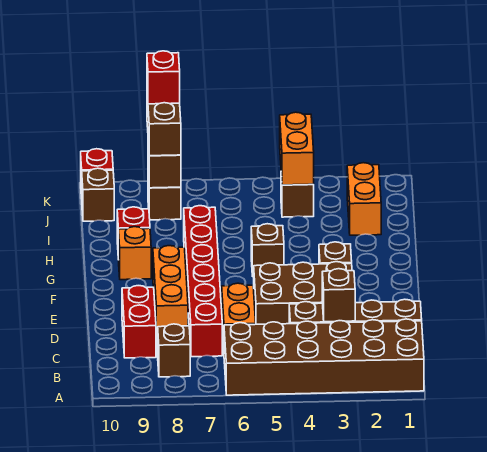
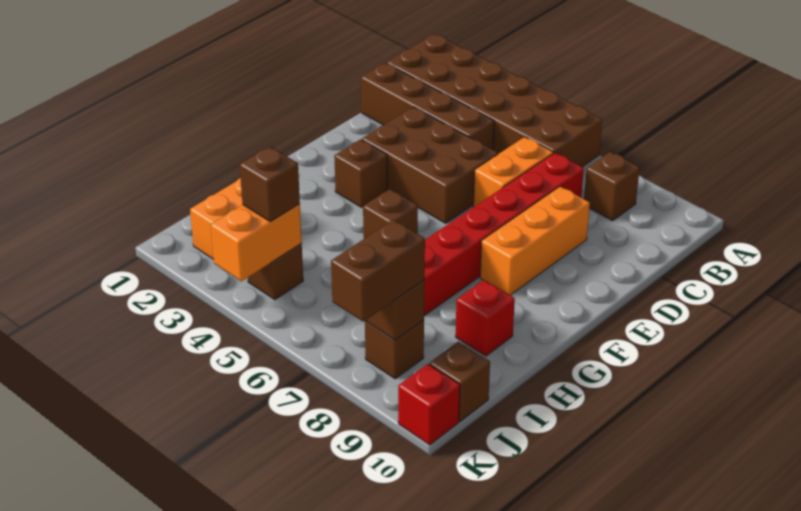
brown 1x1 brick [322,269,355,322] -> brown 1x1 brick moved to [240,146,300,222]
red 1x2 brick [122,286,156,358] -> none
orange 1x1 brick [119,227,151,280] -> none
red 1x1 brick [147,51,180,104] -> none

